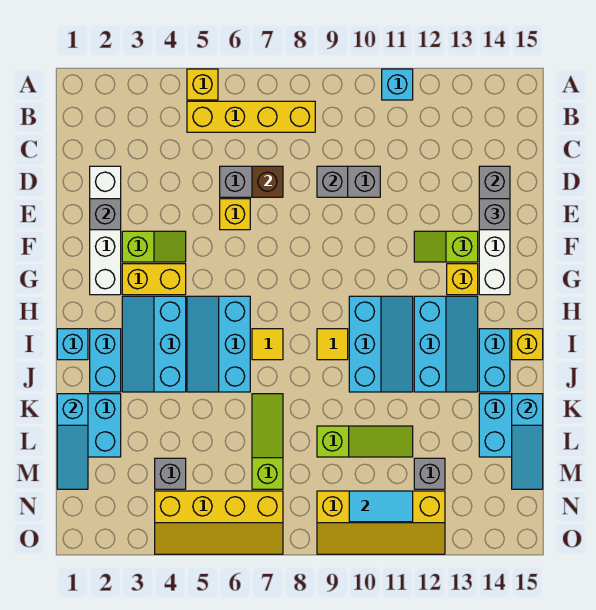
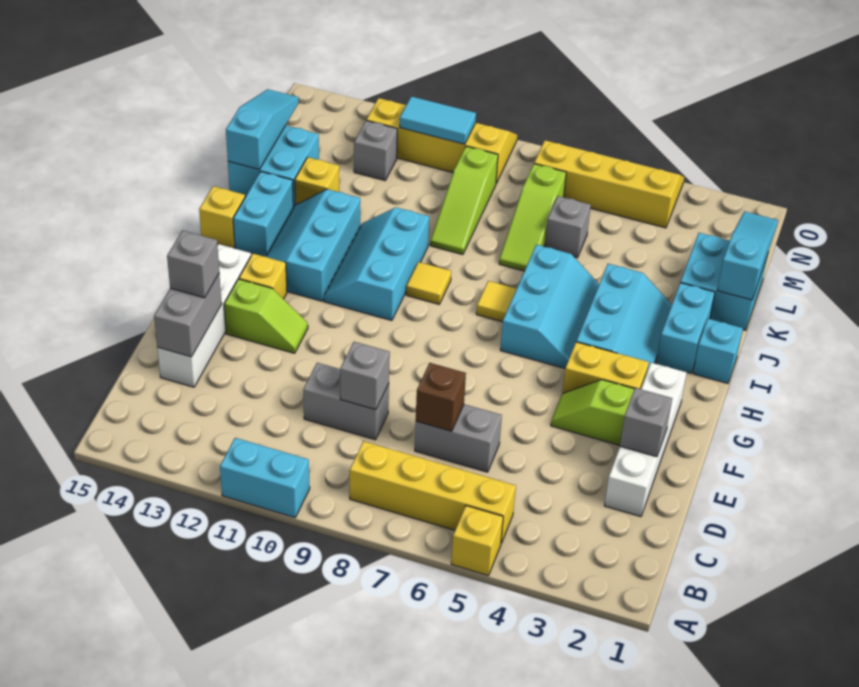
cyan 1x1 brick [382,69,413,100] -> cyan 1x2 brick [220,438,310,518]
yellow 1x1 brick [220,199,250,230] -> yellow 1x1 brick moved to [295,157,339,205]
lime 1x3 slope [317,426,413,457] -> lime 1x3 slope turned to [430,146,498,255]
grey 1x1 brick [155,458,186,489] -> grey 1x1 brick moved to [545,196,591,258]

